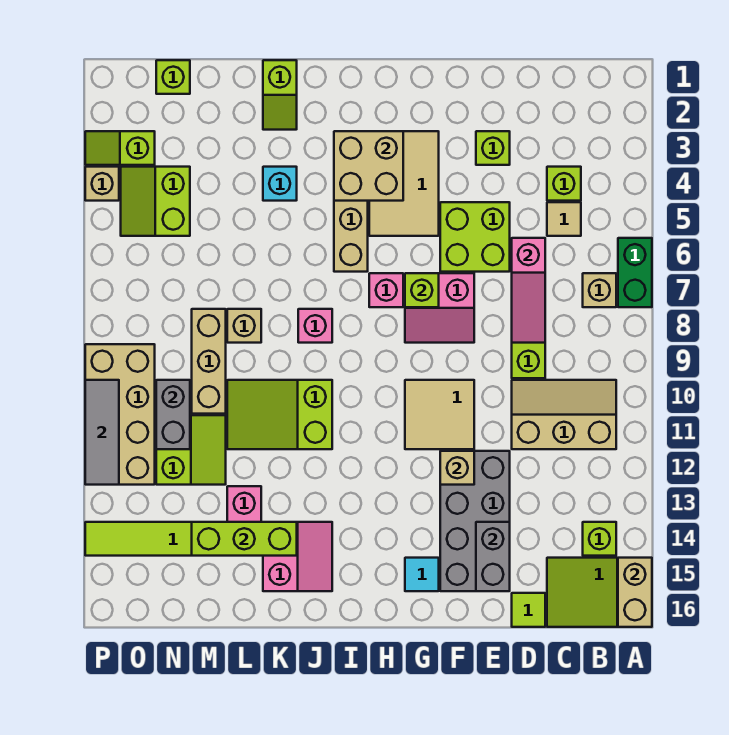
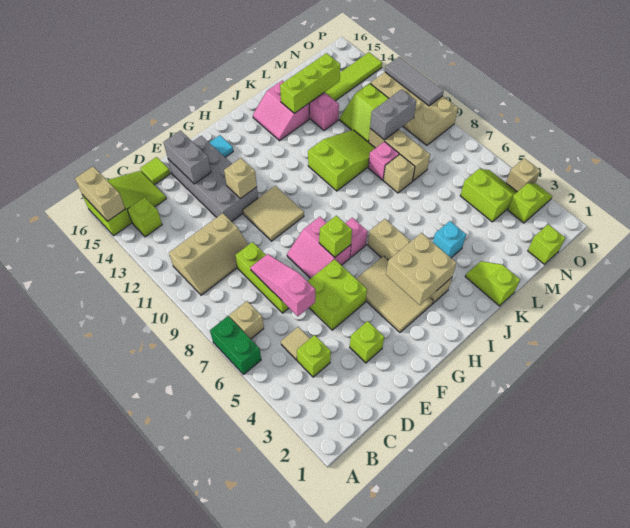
pink 2x2 slope [405,273,474,343] -> pink 2x2 slope turned to [287,217,351,279]
pink 1x1 brick [298,309,332,343] -> pink 1x1 brick moved to [368,142,399,180]
grey 1x2 brick [156,380,190,449] -> grey 1x2 brick turned to [370,89,416,140]

